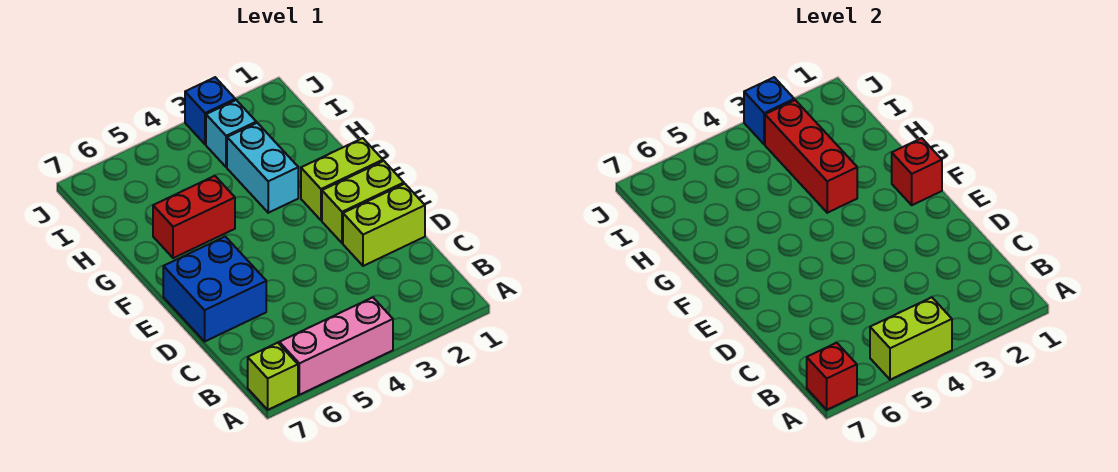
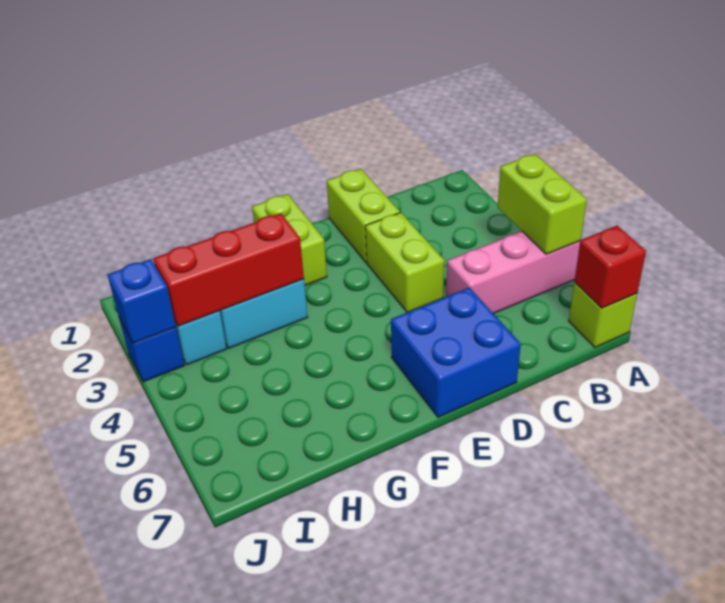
pink 1x3 brick [279,297,393,395] -> pink 1x3 brick turned to [446,231,580,314]
lime 1x2 brick [322,161,404,243] -> lime 1x2 brick moved to [365,212,444,312]
red 1x1 brick [892,138,942,205] -> none
red 1x2 brick [153,176,235,258] -> none

